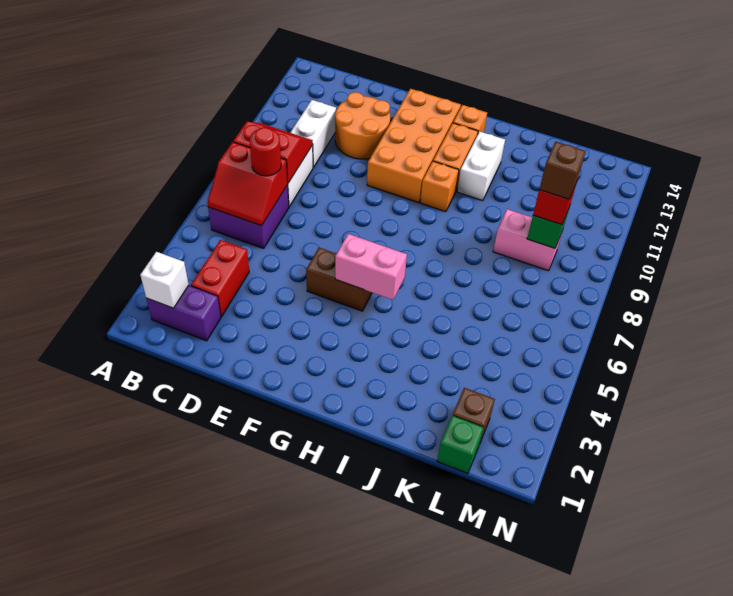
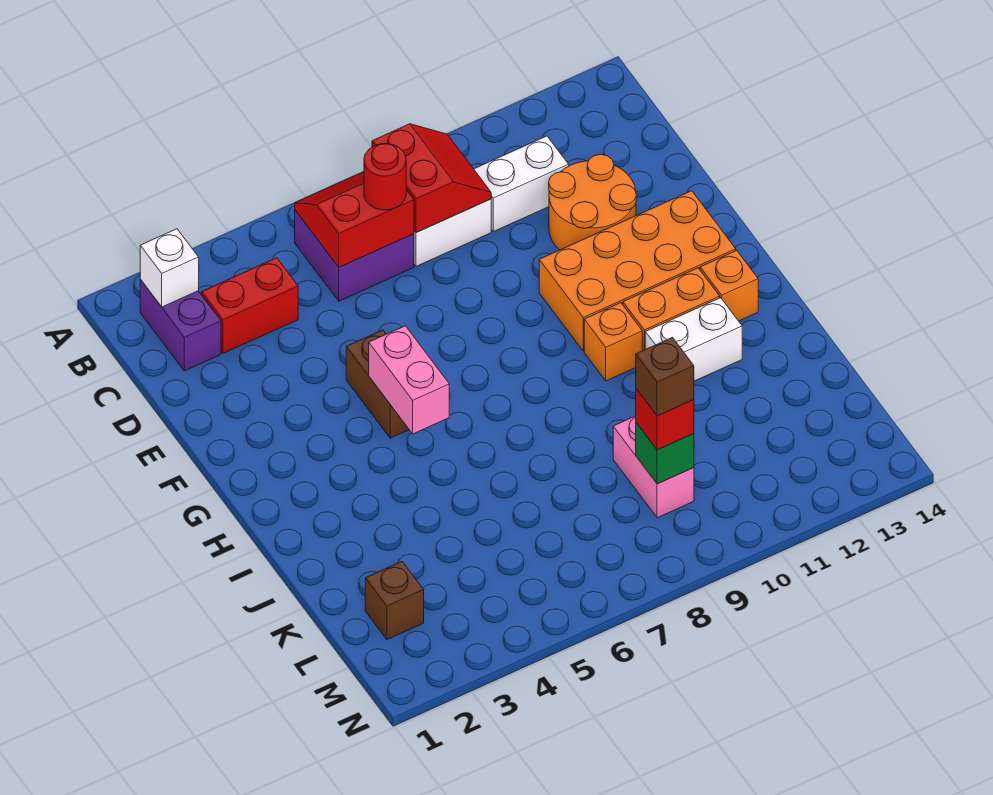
red 2x2 slope [207,142,288,226] -> red 2x2 slope turned to [295,172,414,267]
green 1x1 brick [437,415,484,473] -> none

